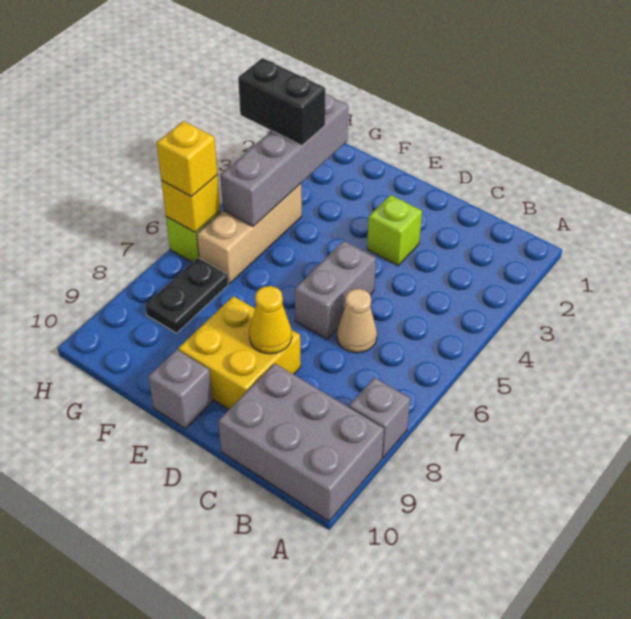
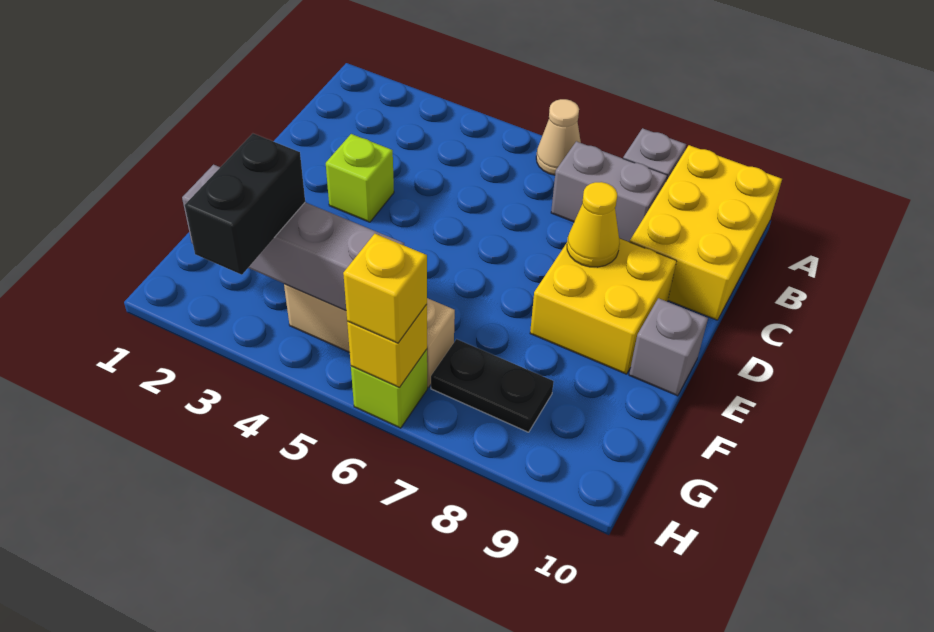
grey 2x3 brick [218,363,384,521] -> yellow 2x3 brick [630,145,782,320]
tan 1x1 cone [337,289,377,353] -> tan 1x1 cone moved to [536,99,581,175]
grey 1x2 brick [295,241,376,339] -> grey 1x2 brick moved to [551,141,667,242]

